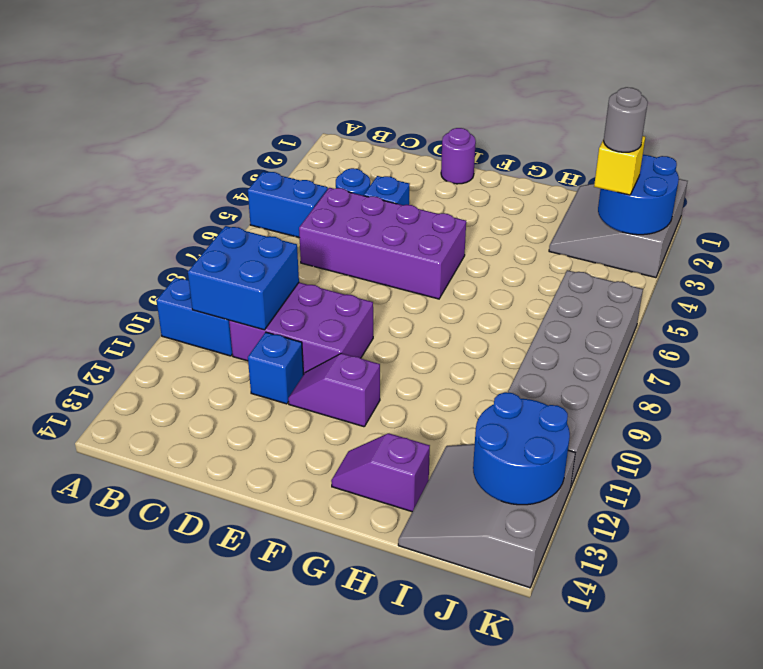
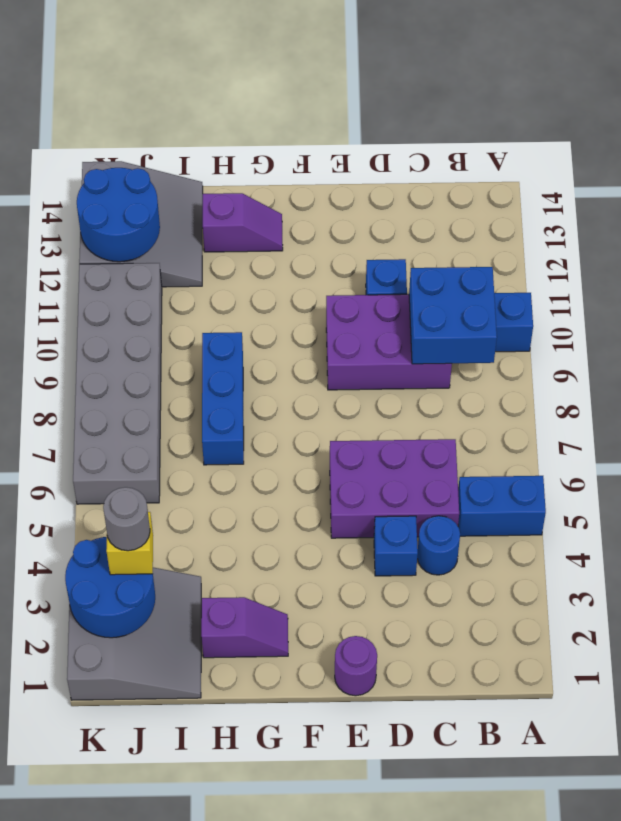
purple 2x4 brick [299,188,466,299] -> purple 2x3 brick [330,439,459,538]
purple 1x2 slope [288,353,380,427] -> purple 1x2 slope moved to [201,597,288,658]
none -> blue 1x3 brick [202,332,244,465]

